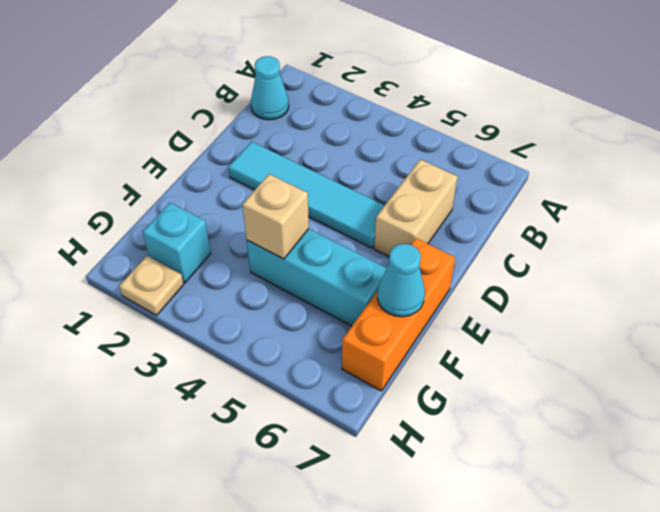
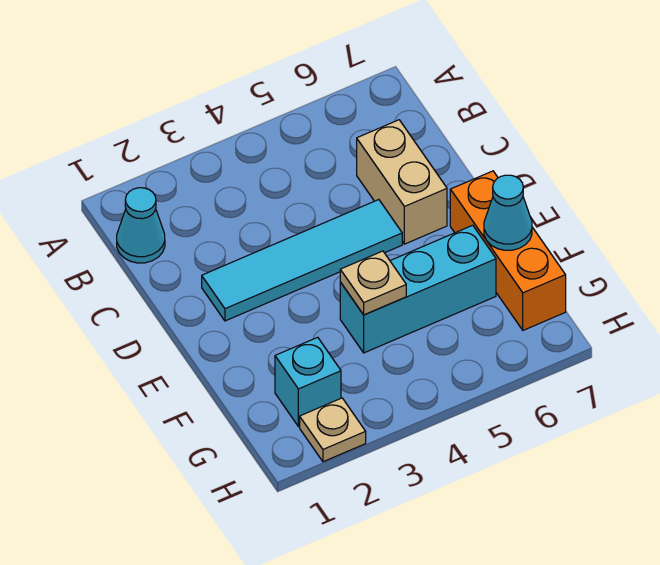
tan 1x1 brick [242,174,309,259] -> tan 1x1 plate [340,251,406,315]

